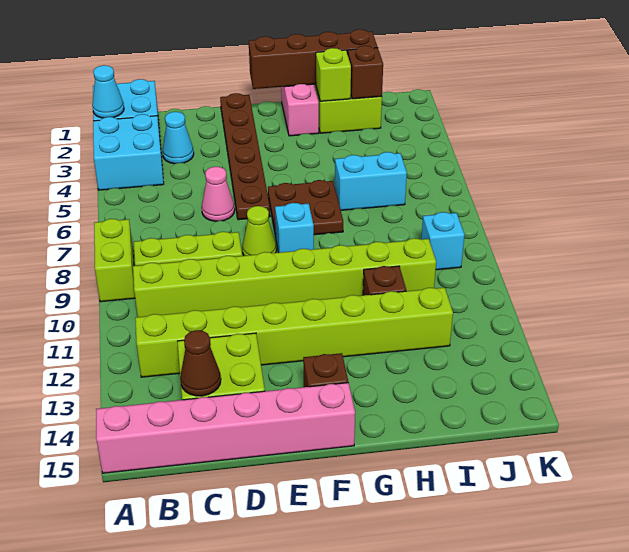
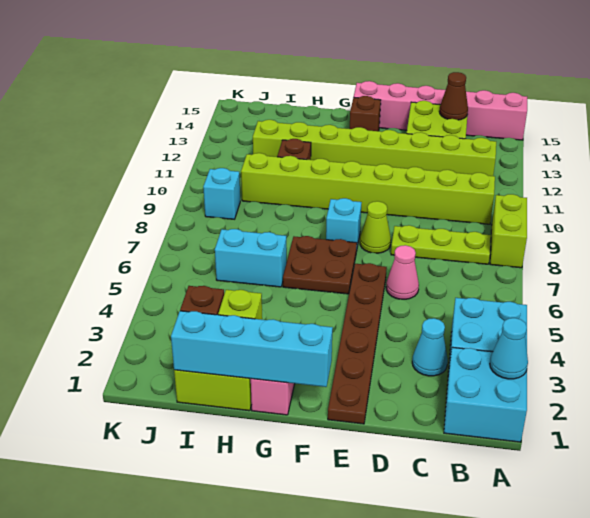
brown 1x4 brick [249,29,378,89] -> cyan 1x4 brick [171,311,333,387]

